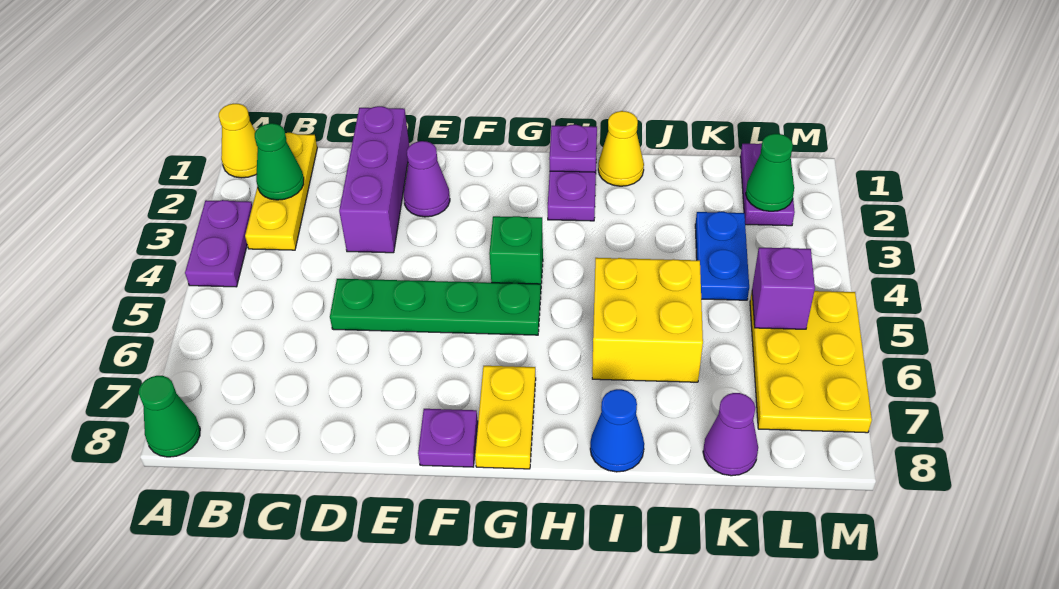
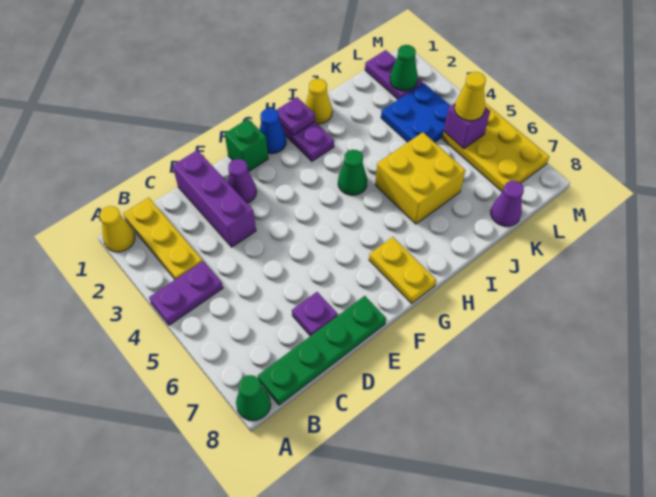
purple 1x2 plate [185,200,252,287] -> purple 1x2 plate turned to [149,261,223,325]
green 1x1 cone [255,123,304,200] -> green 1x1 cone moved to [338,150,367,195]
green 1x4 plate [330,279,541,335] -> green 1x4 plate moved to [258,296,386,405]
purple 1x1 plate [418,409,478,467] -> purple 1x1 plate moved to [292,292,338,336]
green 1x1 brick [489,216,543,289] -> green 1x1 brick moved to [225,119,268,172]
blue 1x1 cone [590,389,644,472] -> blue 1x1 cone moved to [260,108,286,154]
blue 1x2 plate [695,212,749,300] -> blue 2x2 plate [381,83,450,142]
none -> yellow 1x1 cone [455,72,486,121]

